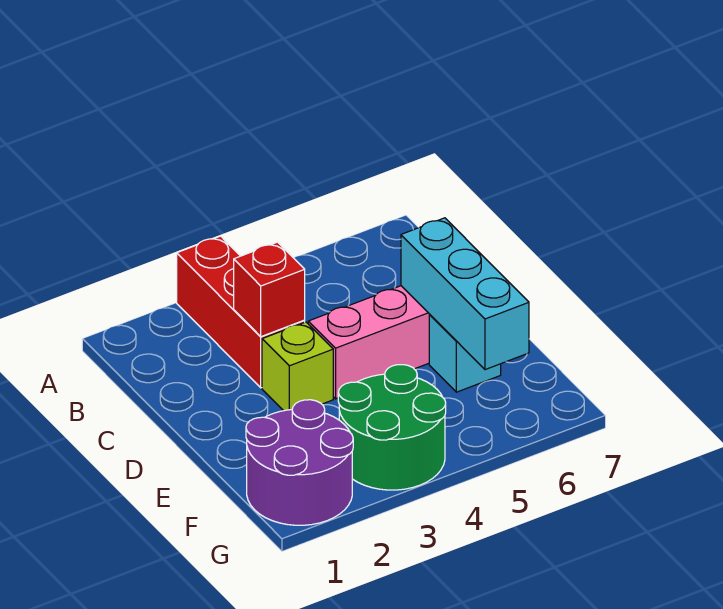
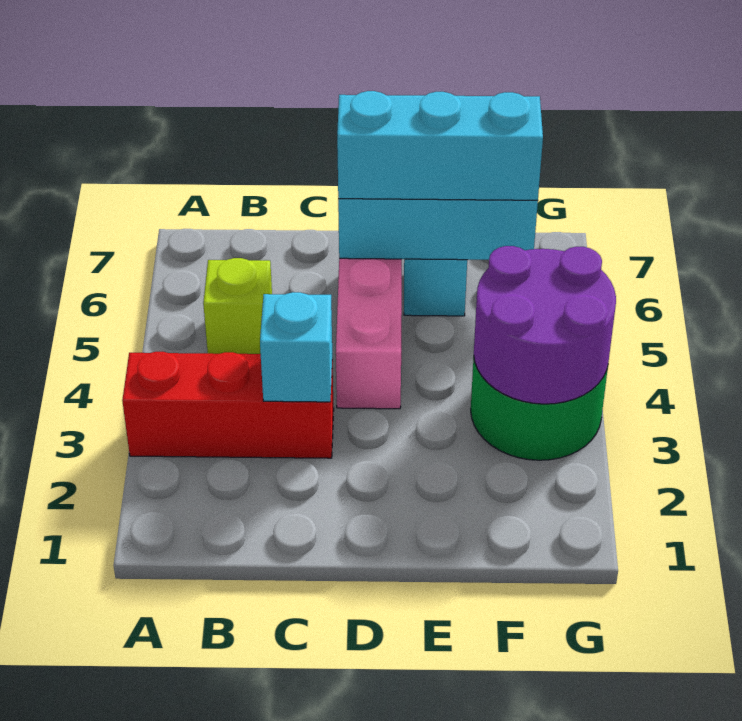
red 1x1 brick [234,242,305,337] -> cyan 1x1 brick [260,292,332,402]
lime 1x1 brick [262,322,333,411] -> lime 1x1 brick moved to [203,258,272,354]
none -> cyan 1x3 brick [337,91,543,200]
purple 2x2 round brick [246,400,353,525] -> purple 2x2 round brick moved to [474,246,616,404]

